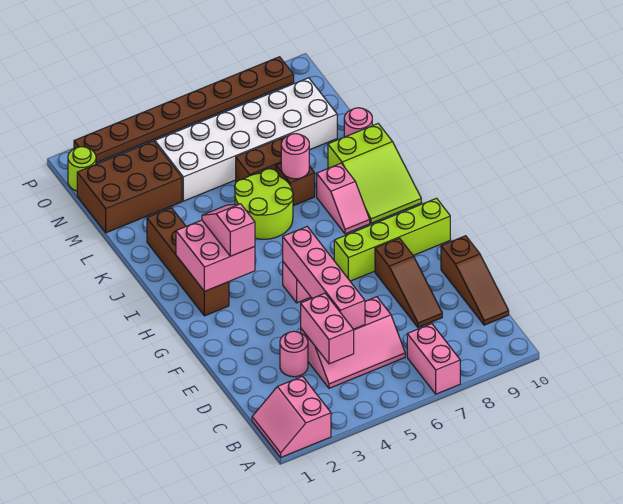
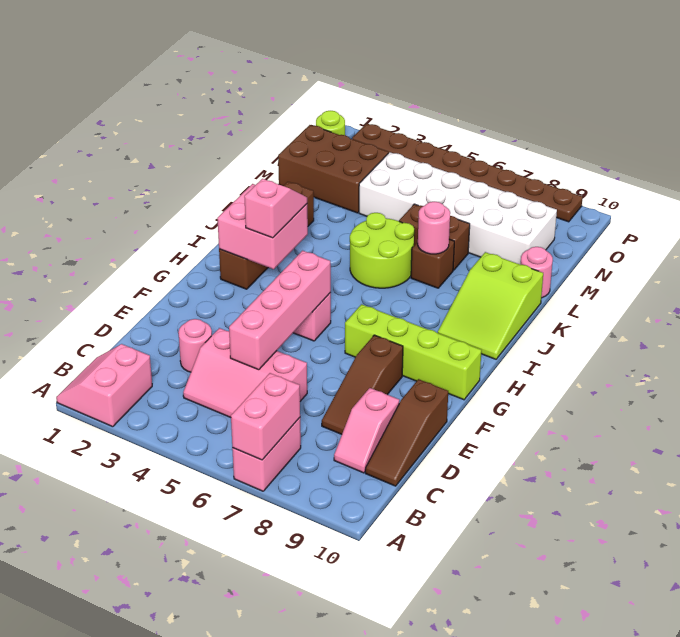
pink 1x2 brick [301,293,354,364] -> pink 1x2 brick moved to [231,373,300,460]
pink 1x2 slope [317,163,370,234] -> pink 1x2 slope moved to [334,388,399,473]

